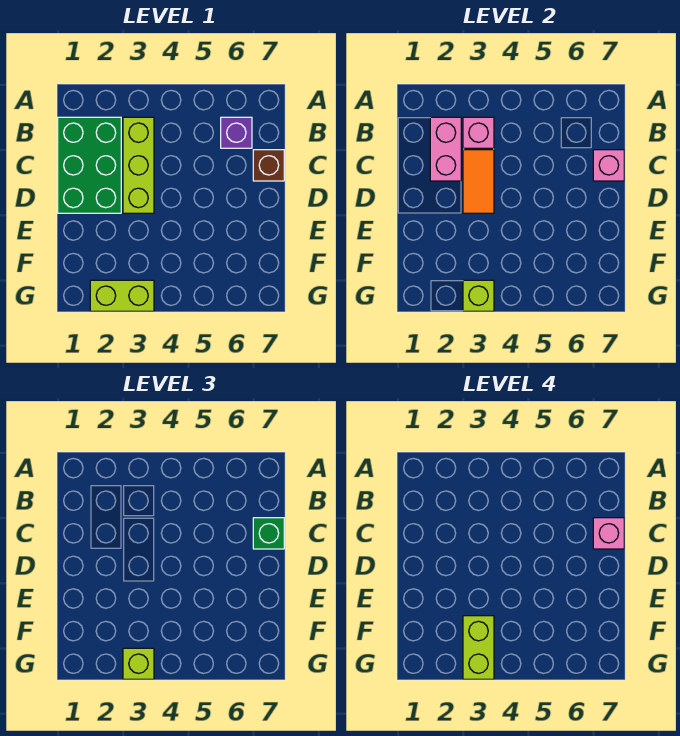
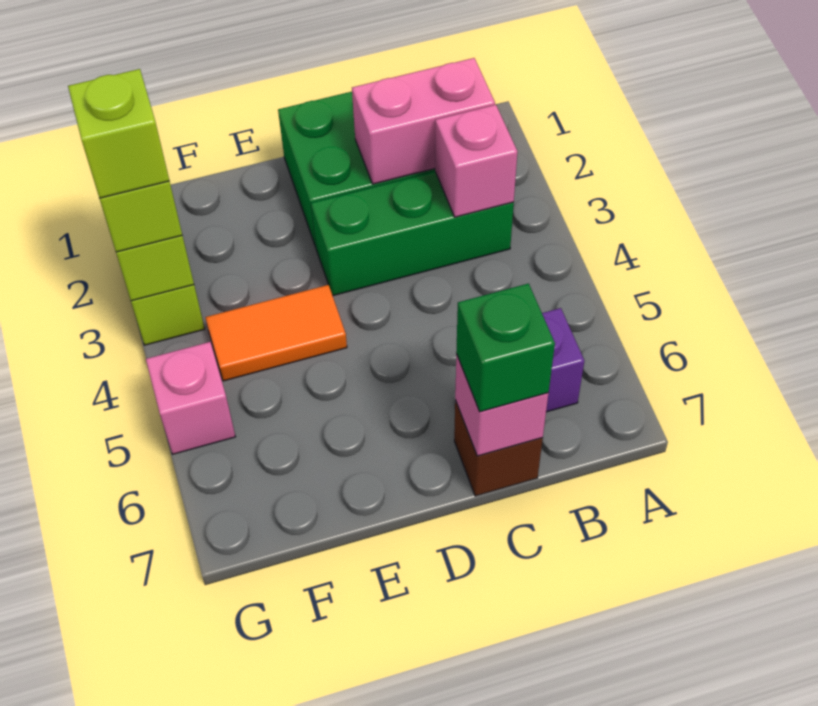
lime 1x3 brick [123,117,154,213] -> green 1x3 brick [311,172,514,296]
orange 1x2 tile [463,150,494,213] -> orange 1x2 tile moved to [205,285,347,381]
pink 1x1 brick [593,518,624,549] -> pink 1x1 brick moved to [146,342,235,454]
lime 1x2 brick [463,616,494,679] -> lime 1x1 brick [68,69,169,198]

